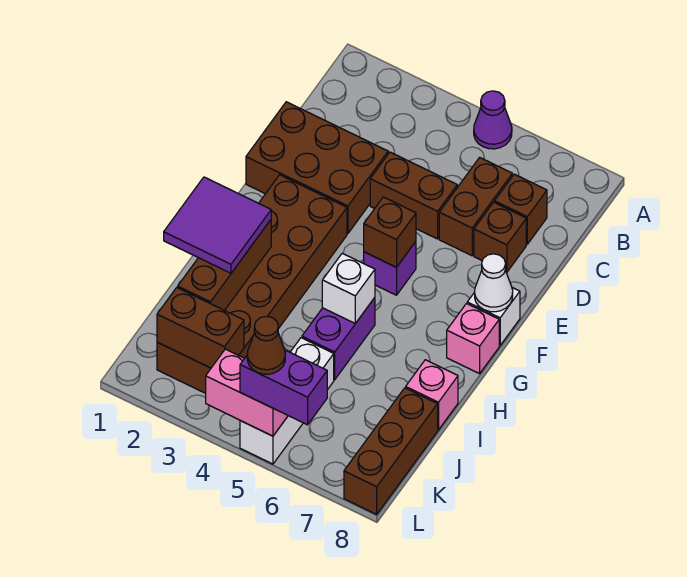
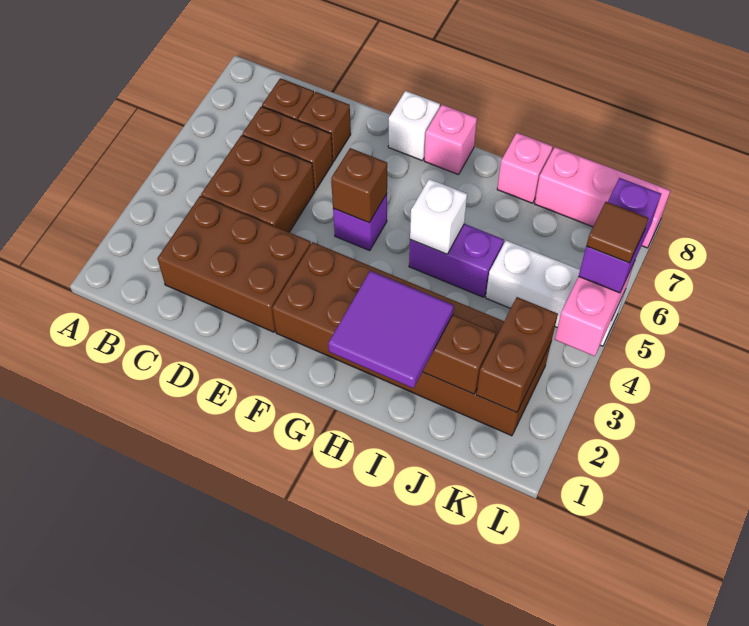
purple 1x1 cone [474,91,512,149] -> none
brown 2x3 brick [246,102,388,234] -> brown 2x3 brick turned to [157,196,311,332]
brown 1x2 brick [370,152,457,239] -> brown 2x2 brick [201,135,315,232]
white 1x1 cone [475,254,513,312] -> none
brown 1x3 brick [344,388,438,514] -> pink 1x3 brick [535,147,670,248]
brown 1x1 cone [247,316,285,374] -> brown 1x1 tile [586,202,649,263]

